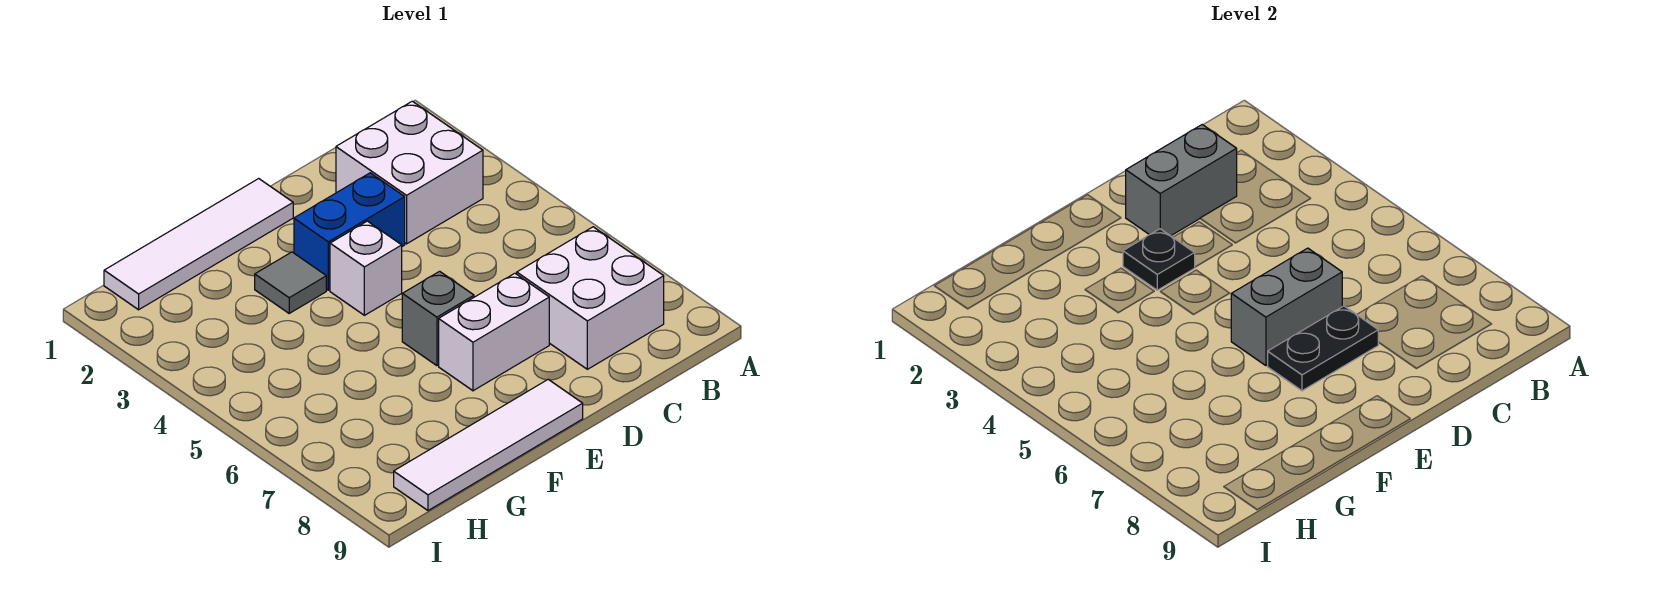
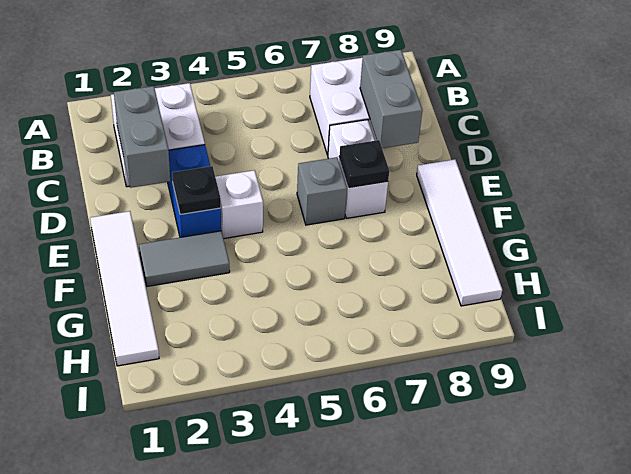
grey 1x2 brick [1231,248,1342,366] -> grey 1x2 brick moved to [360,50,422,148]
black 1x2 plate [1268,306,1378,391] -> black 1x1 plate [339,140,389,187]
grey 1x1 tile [255,252,326,313] -> grey 1x2 tile [139,231,230,286]

